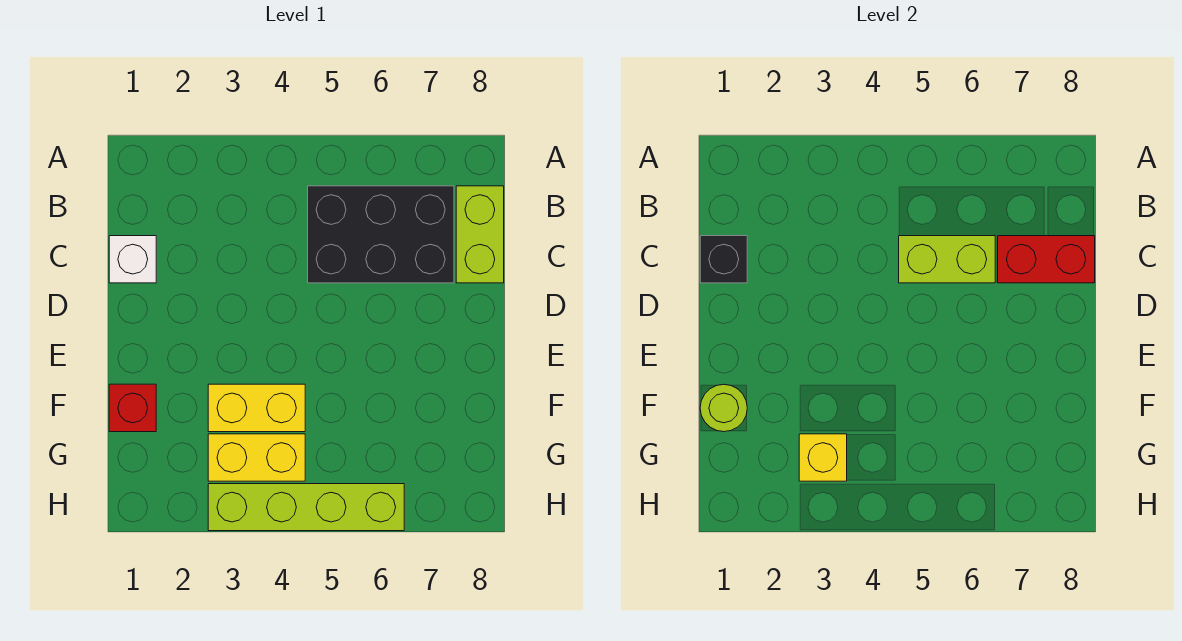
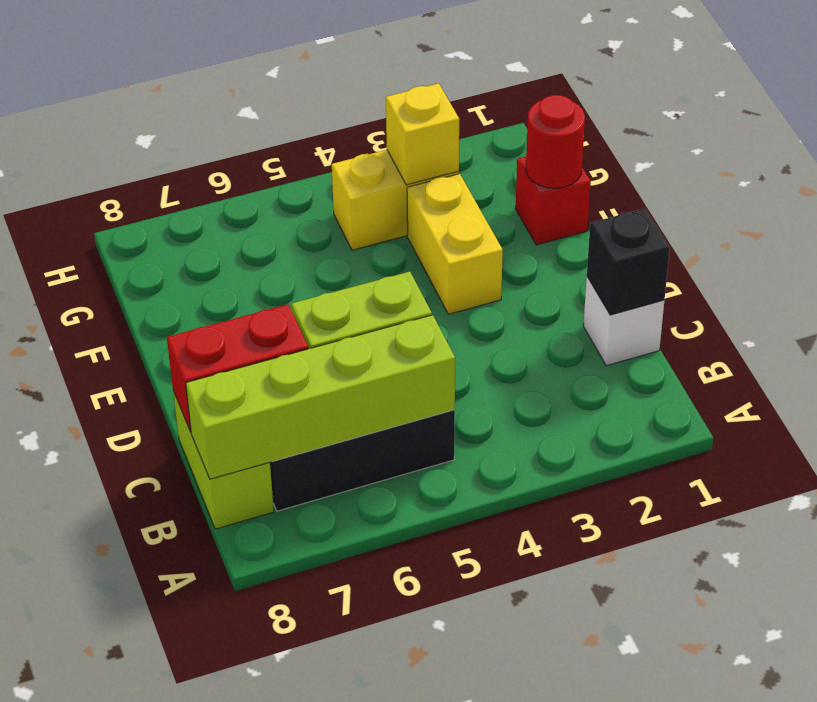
lime 1x1 round brick [700,384,747,432] -> red 1x1 round brick [526,95,585,188]
yellow 1x2 brick [208,384,305,432] -> yellow 1x2 brick turned to [407,174,503,314]
lime 1x4 brick [208,484,404,531] -> lime 1x4 brick moved to [186,315,455,479]

